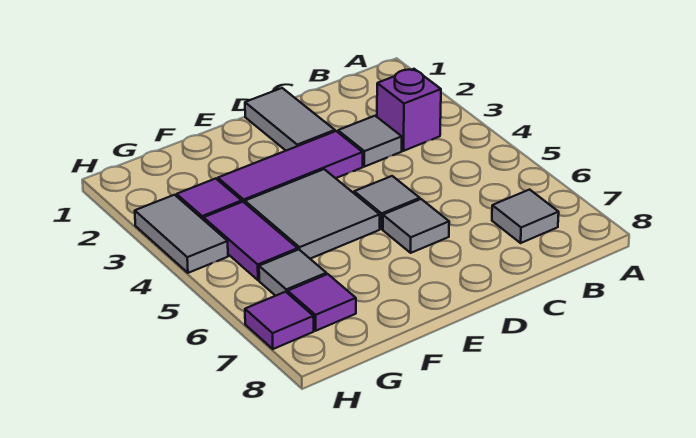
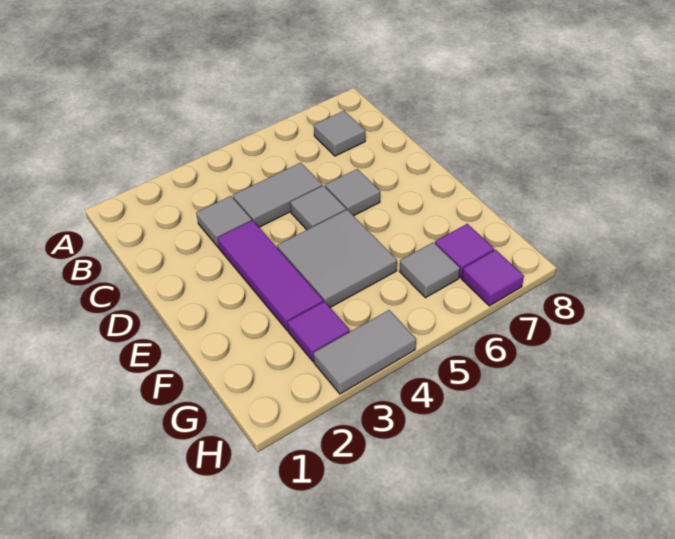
purple 1x1 brick [377,69,441,151] -> none
grey 1x2 tile [245,88,335,151] -> grey 1x2 tile moved to [233,163,322,227]
purple 1x2 tile [204,202,298,280] -> none

